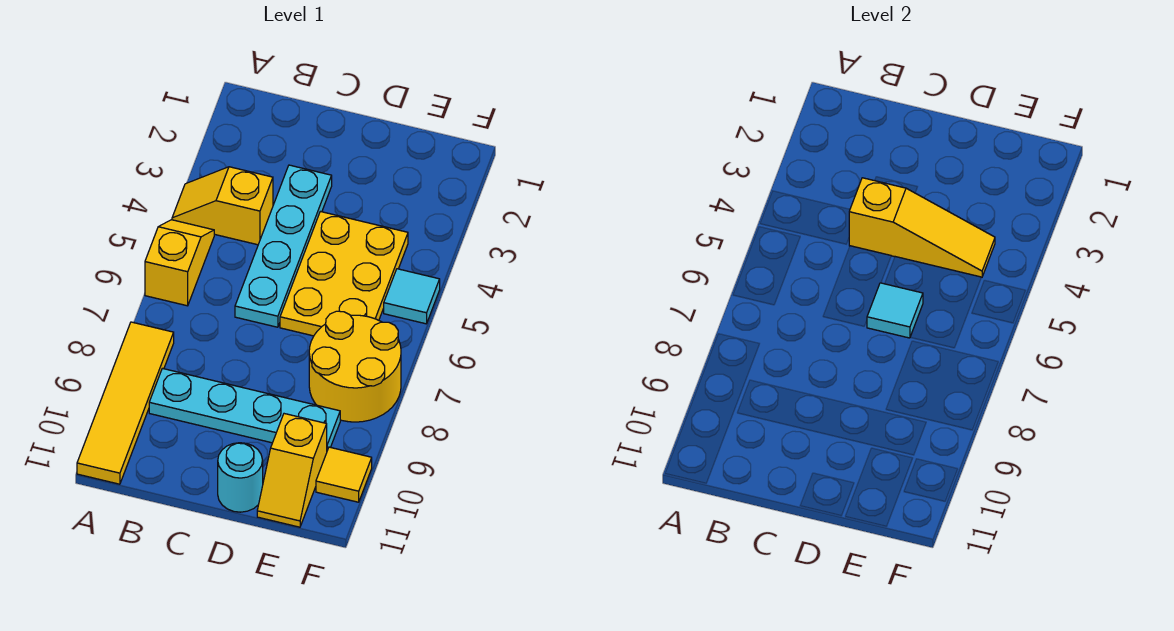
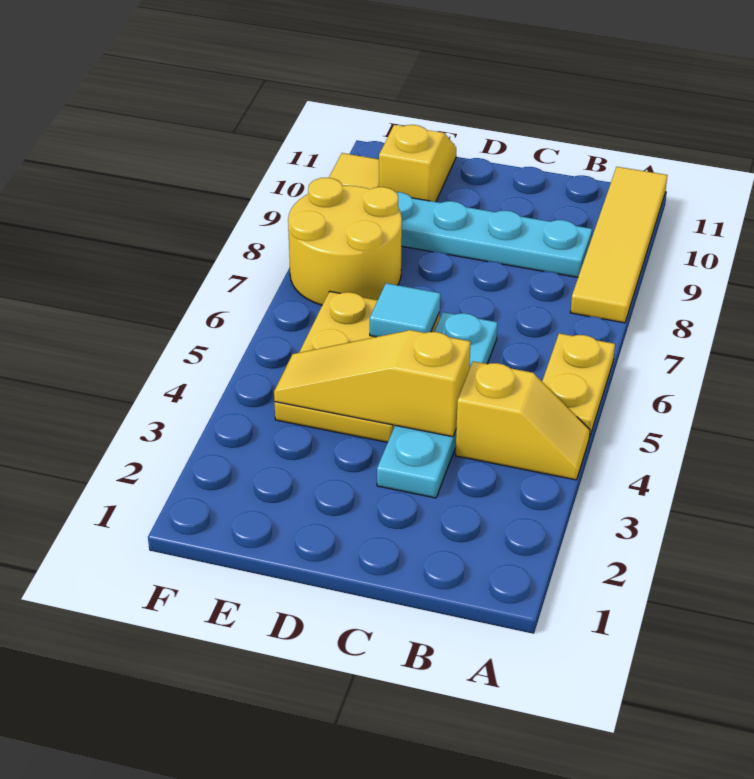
yellow 1x2 slope [145,220,214,306] -> yellow 1x2 plate [542,333,615,438]
cyan 1x1 round brick [218,443,263,512] -> none
cyan 1x1 tile [384,269,440,324] -> none

